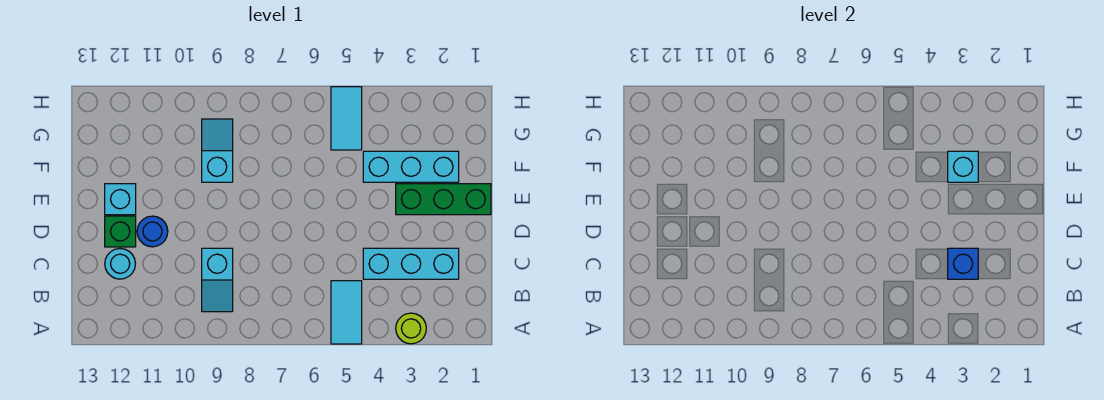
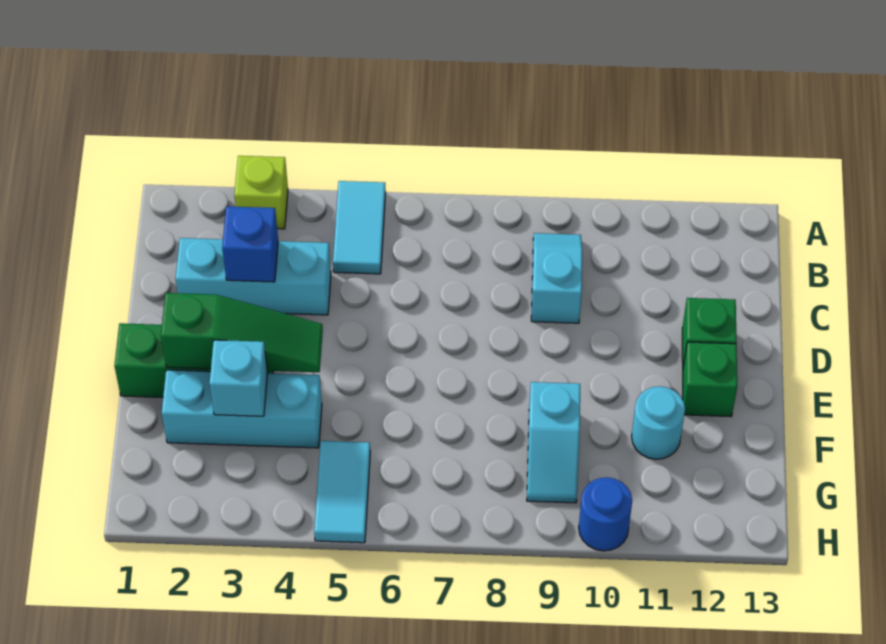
lime 1x1 round brick [396,313,426,344] -> lime 1x1 brick [234,156,288,229]
cyan 1x1 round brick [105,249,135,279] -> cyan 1x1 round brick moved to [632,386,685,459]
blue 1x1 round brick [137,216,168,247] -> blue 1x1 round brick moved to [579,477,632,551]
none -> green 1x3 slope [161,293,323,372]
cyan 1x1 brick [105,184,136,215] -> green 1x1 brick [683,342,737,417]

